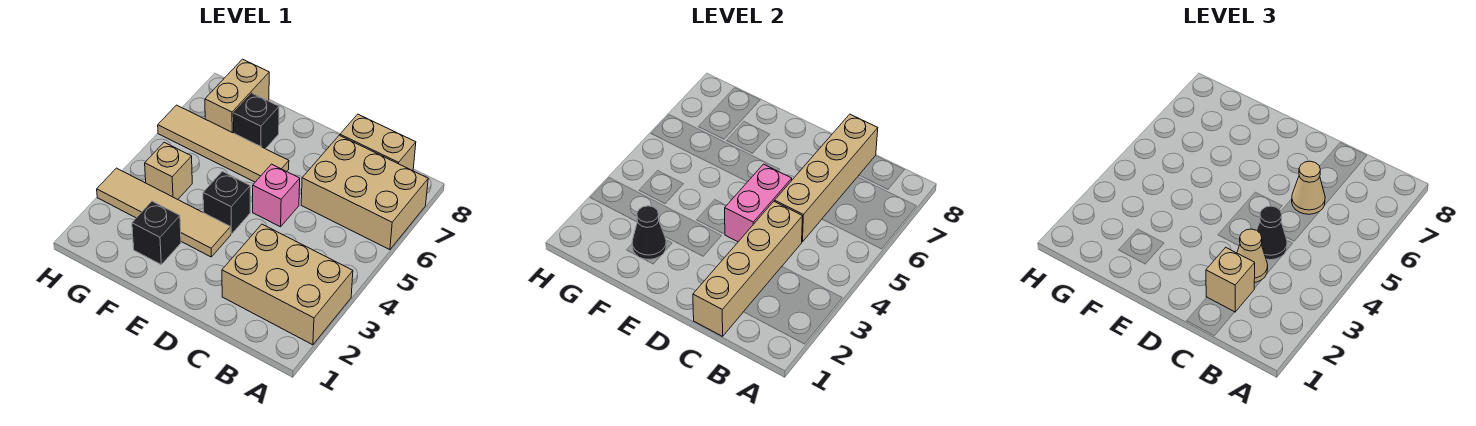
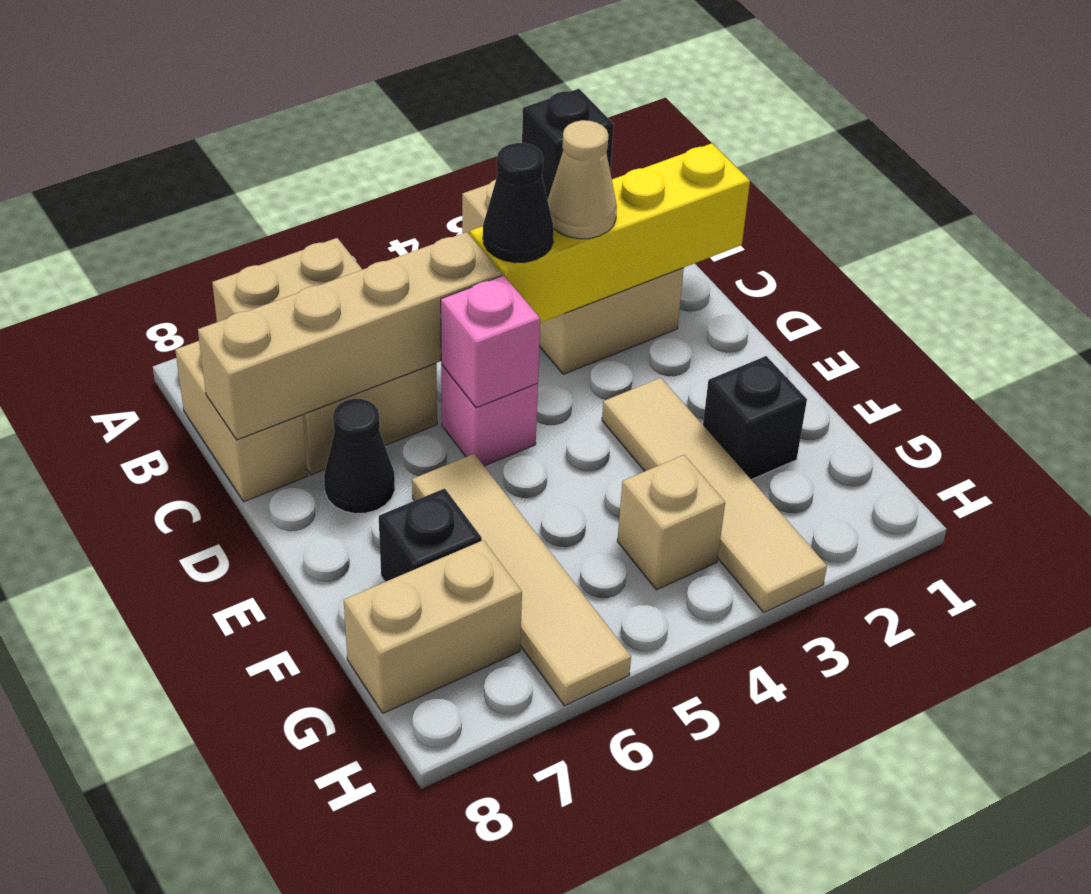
tan 1x4 brick [693,201,803,336] -> yellow 1x4 brick [470,143,750,323]
tan 1x1 brick [1206,247,1255,312] -> none
tan 1x1 cone [1292,161,1325,214] -> none
pink 1x2 brick [725,164,792,242] -> pink 1x1 brick [441,275,540,408]
black 1x1 brick [203,171,250,234] -> black 1x1 brick moved to [522,89,614,200]
black 1x1 cone [632,206,666,259] -> black 1x1 cone moved to [324,399,395,514]

